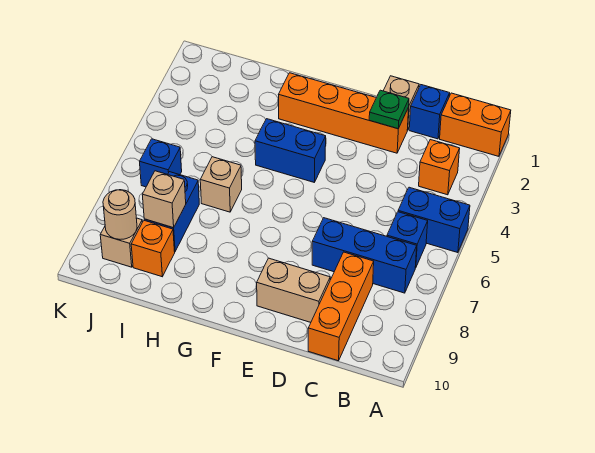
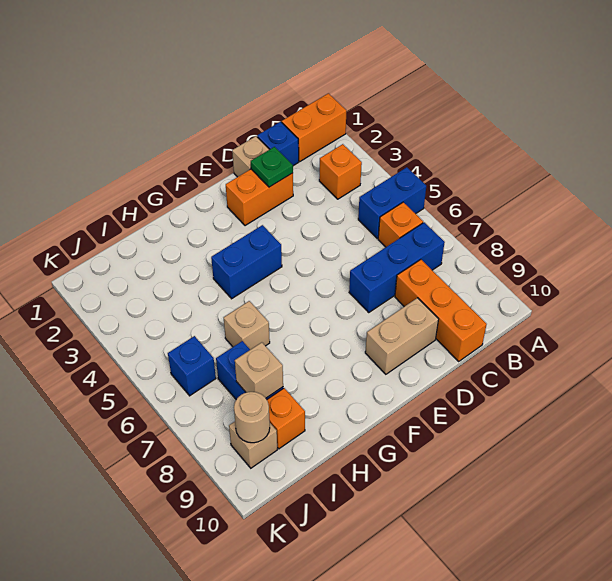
blue 1x1 brick [387,212,428,268] -> orange 1x1 brick [378,202,423,247]
orange 1x4 brick [278,73,409,153] -> orange 1x2 brick [226,169,293,226]

